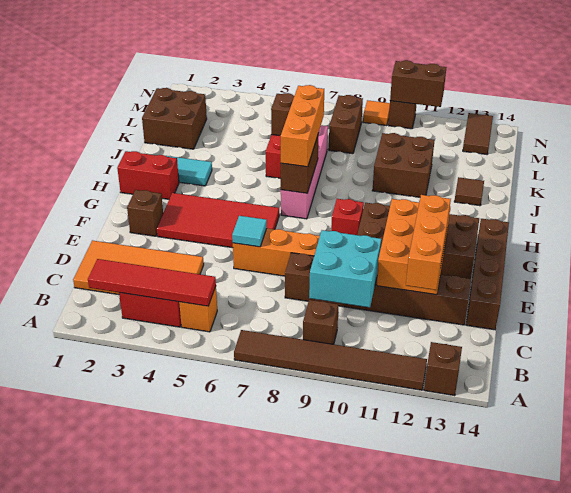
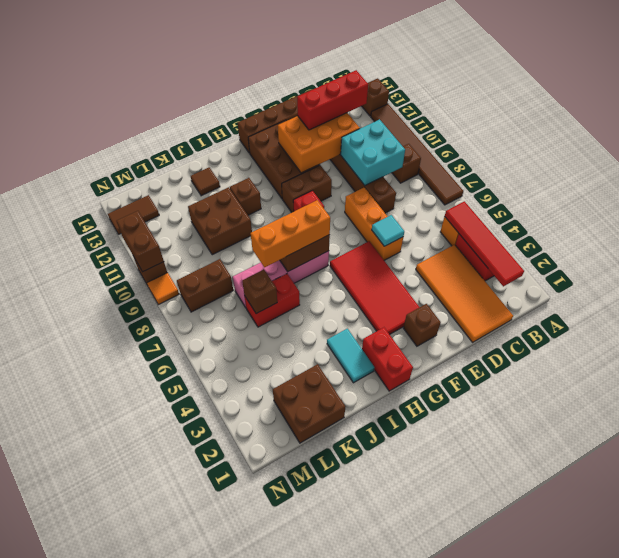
orange 1x3 brick [406,195,451,290] -> red 1x3 brick [297,70,368,130]
none -> brown 1x1 brick [230,178,261,215]

